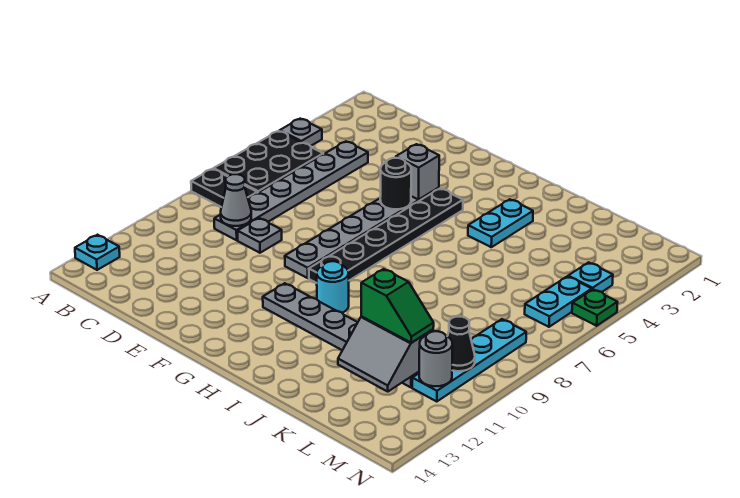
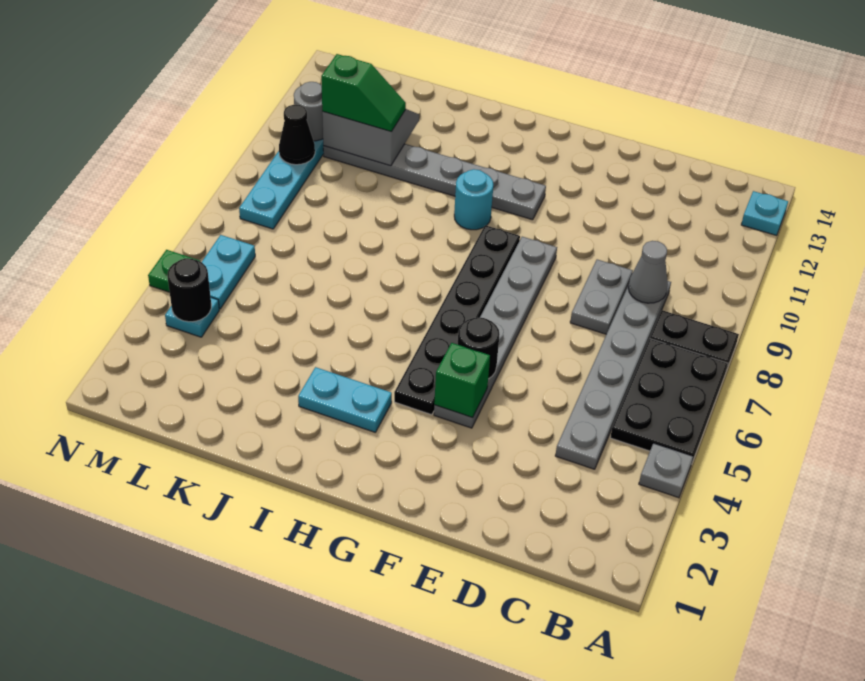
grey 1x1 plate [238,218,282,253] -> grey 1x2 plate [570,259,633,334]
grey 1x1 brick [396,144,439,200] -> green 1x1 brick [434,343,490,418]
cyan 1x2 plate [468,199,533,247] -> cyan 1x2 plate turned to [298,367,392,432]
green 1x2 slope [361,269,434,343] -> green 1x2 slope turned to [321,54,406,131]
none -> black 1x1 round brick [168,258,211,322]

